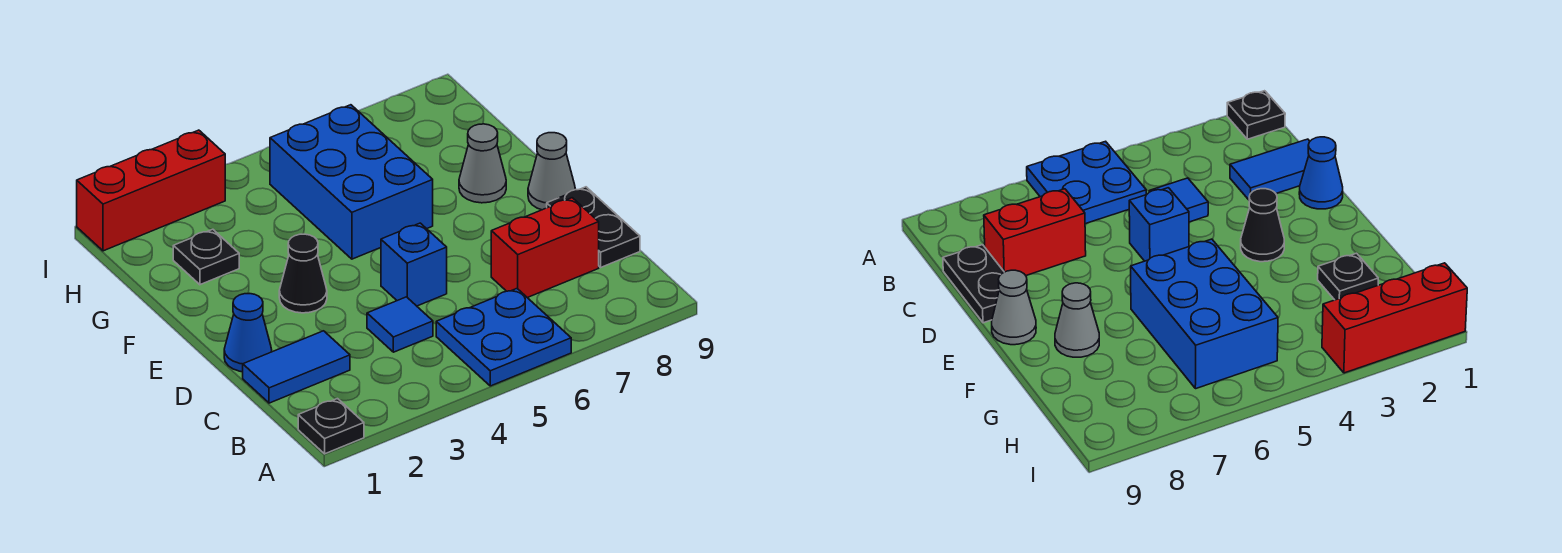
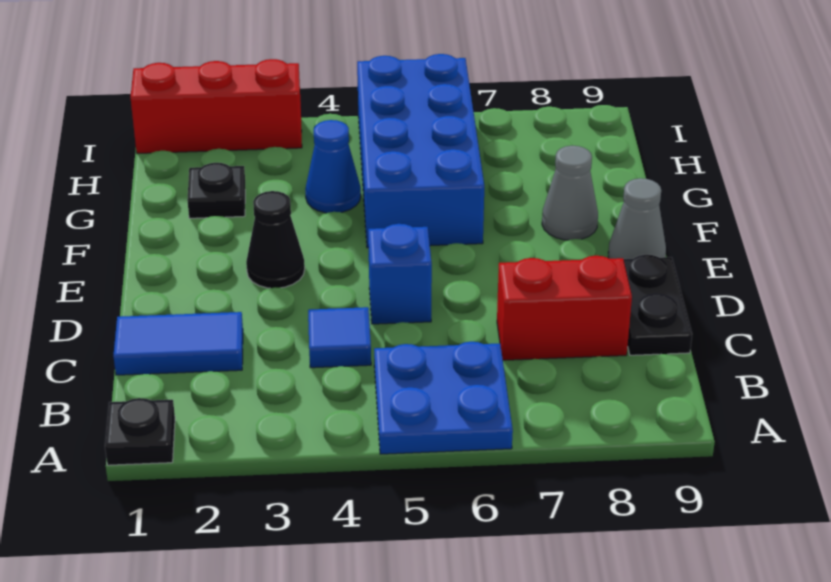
blue 1x1 cone [224,294,272,372] -> blue 1x1 cone moved to [305,120,361,213]
blue 2x3 brick [270,105,433,259] -> blue 2x4 brick [357,54,484,248]

